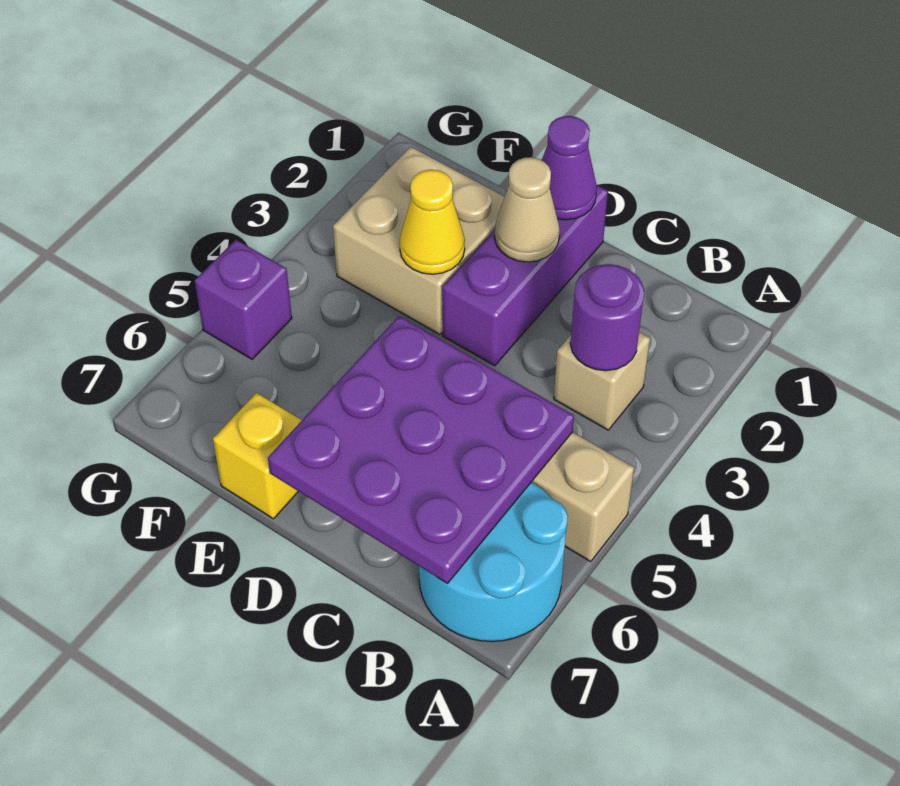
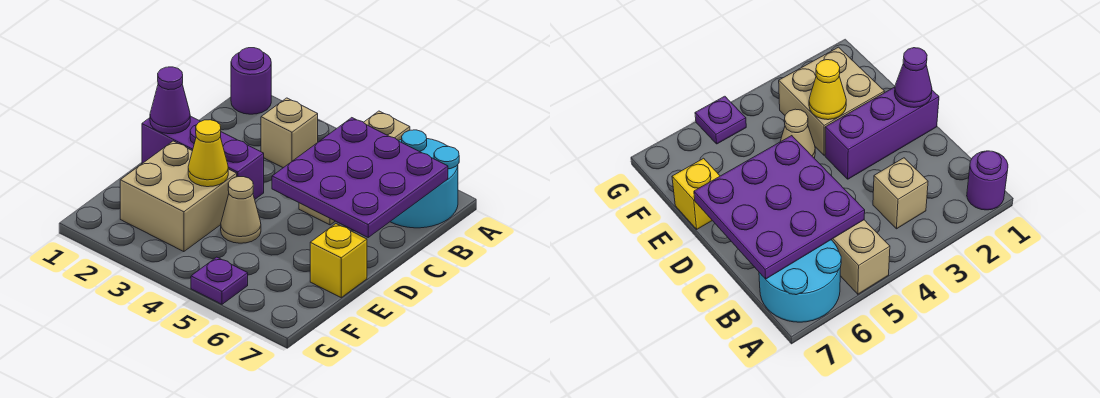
purple 1x1 round brick [570,264,644,371] -> purple 1x1 round brick moved to [231,48,271,114]
tan 1x1 cone [495,157,560,262] -> tan 1x1 cone moved to [221,177,261,243]
purple 1x1 brick [195,240,292,359] -> purple 1x1 plate [191,257,248,304]

